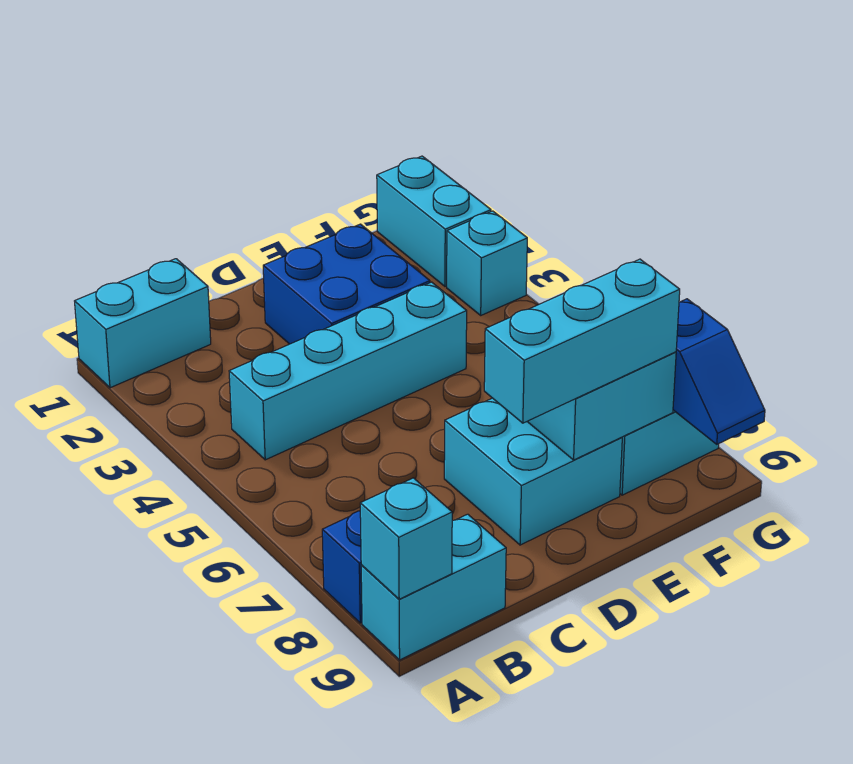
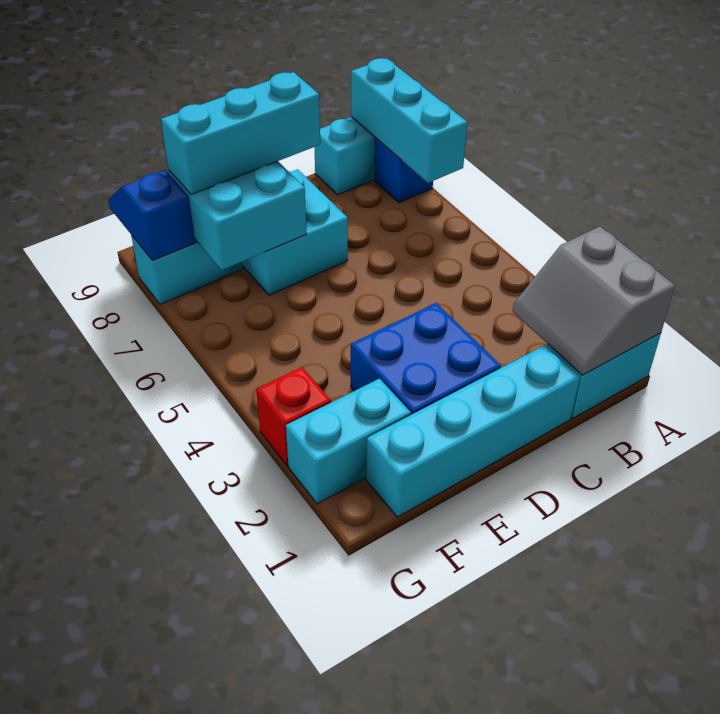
none -> grey 2x2 slope [513,226,675,375]
cyan 1x1 brick [360,478,452,599] -> cyan 1x3 brick [351,58,467,183]
cyan 1x4 brick [229,282,467,460] -> cyan 1x4 brick moved to [366,345,580,517]
cyan 1x2 brick [377,156,491,286] -> cyan 1x2 brick turned to [286,379,411,504]
cyan 1x1 brick [447,211,527,315] -> red 1x1 brick [256,367,331,466]

